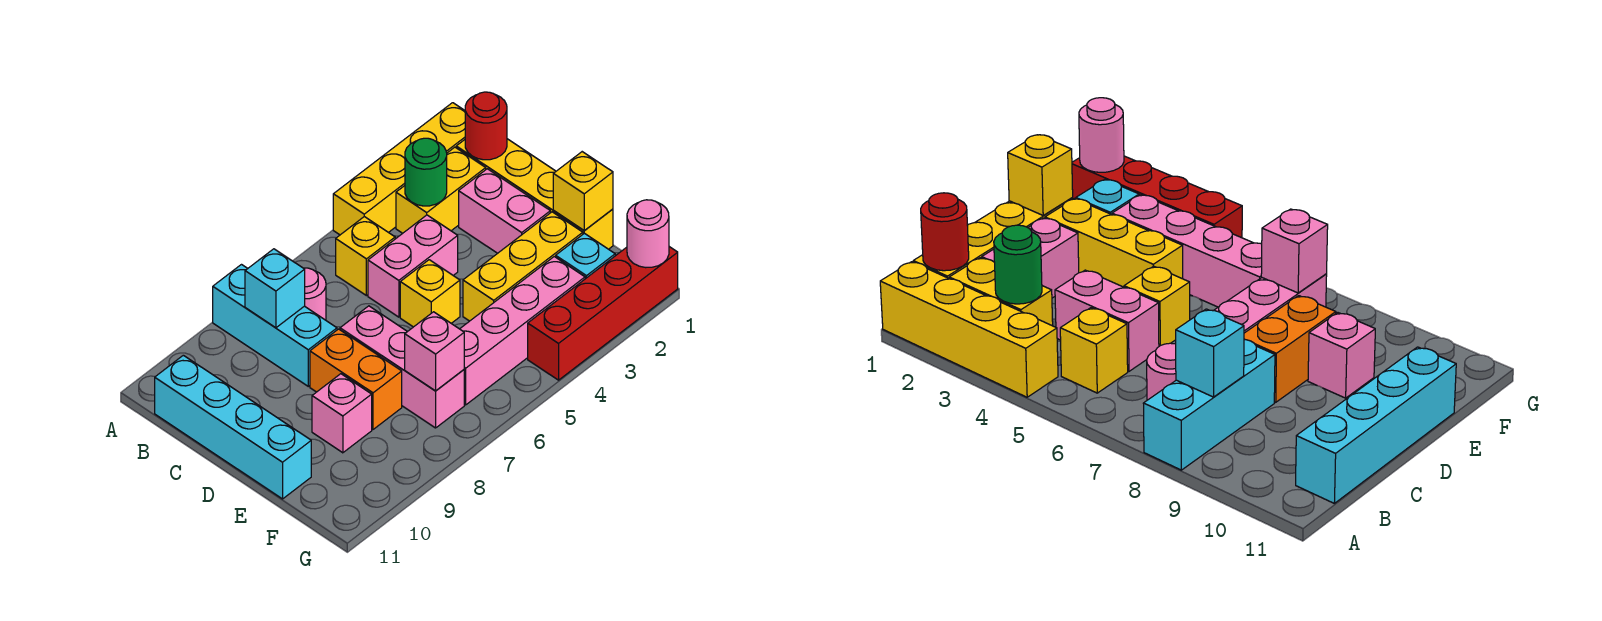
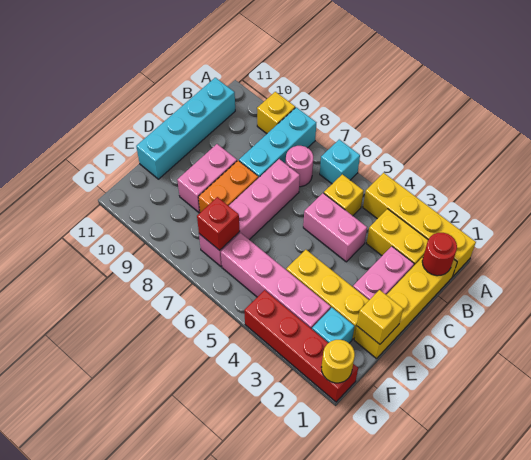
green 1x1 round brick [405,138,447,206] -> none
cyan 1x1 brick [245,249,305,328] -> cyan 1x1 brick moved to [320,140,360,184]
yellow 1x1 brick [400,260,460,327] -> yellow 1x1 brick moved to [257,92,295,134]
pink 1x3 brick [340,306,464,428] -> pink 1x4 brick [199,159,300,266]
pink 1x1 brick [312,374,372,453] -> pink 1x2 brick [177,144,237,213]
pink 1x1 brick [405,312,464,391] -> red 1x1 brick [197,197,240,250]
pink 1x1 round brick [627,200,669,268] -> yellow 1x1 round brick [321,340,355,383]

